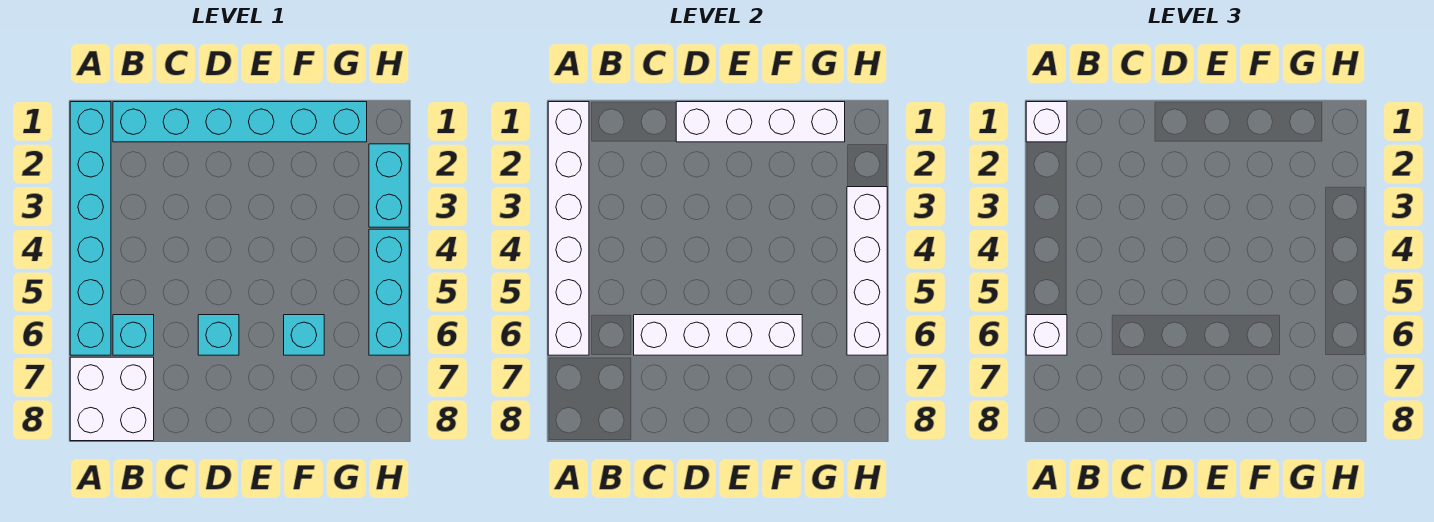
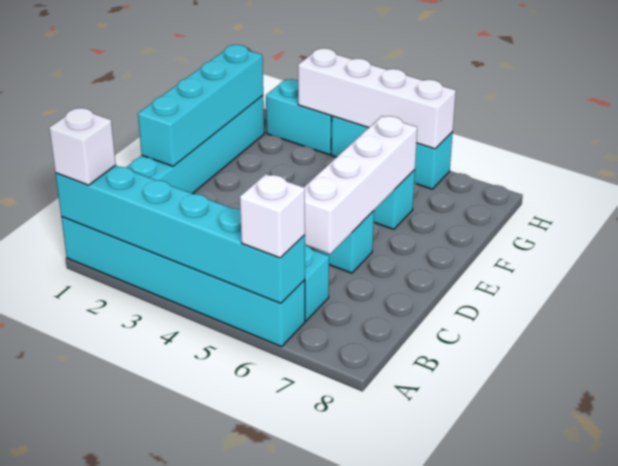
white 1x6 brick [548,102,589,355] -> cyan 1x6 brick [55,165,305,303]
white 2x2 brick [70,357,154,441] -> none
white 1x4 brick [676,102,845,142] -> cyan 1x4 brick [138,45,263,166]

